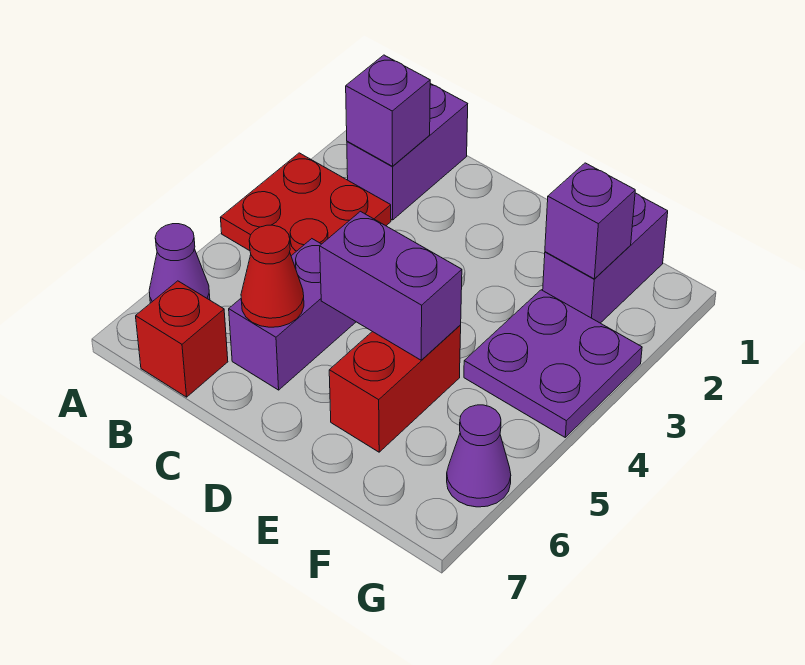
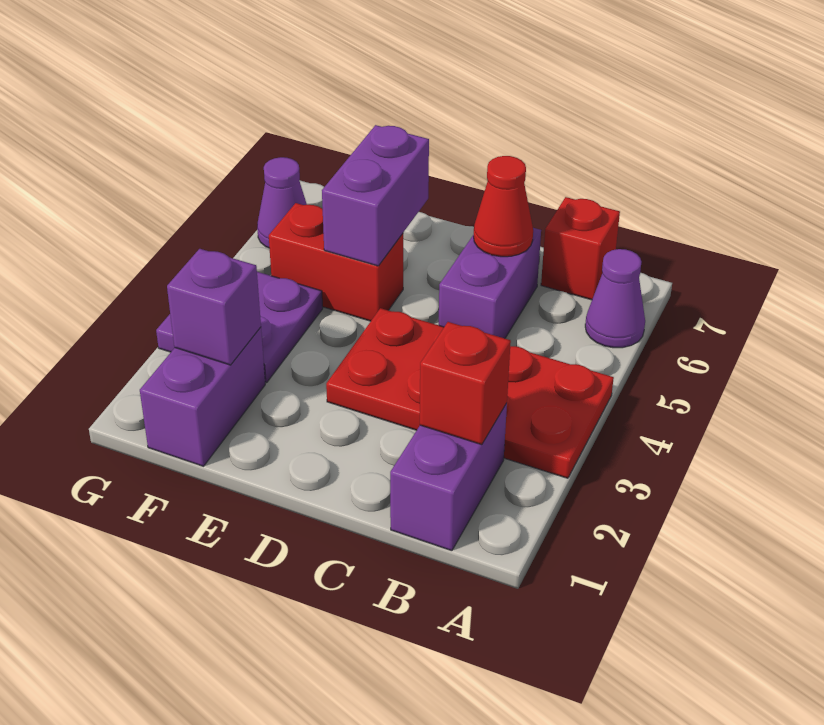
red 2x2 plate [220,153,391,256] -> red 2x4 plate [326,308,614,478]
purple 1x1 brick [346,55,430,166] -> red 1x1 brick [420,322,511,445]
purple 1x2 brick [320,211,462,360] -> purple 1x2 brick turned to [322,125,429,266]
red 1x2 brick [329,325,461,452] -> red 1x2 brick turned to [269,203,403,321]

